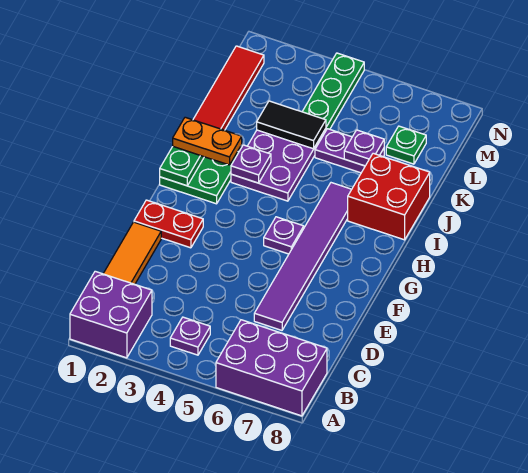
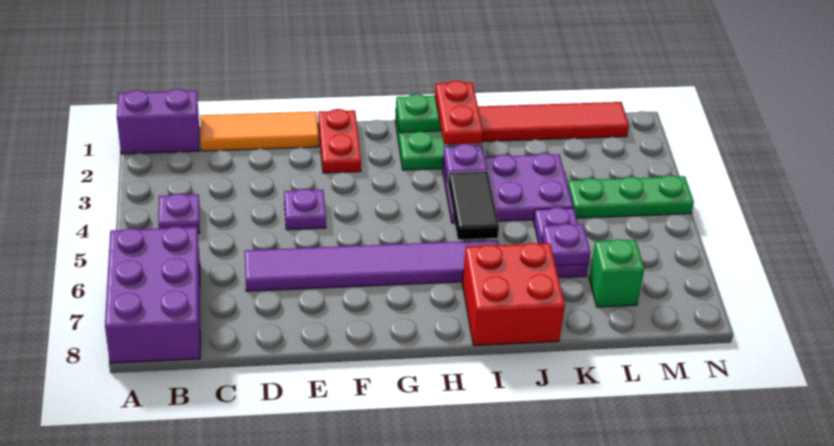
purple 2x2 brick [70,271,152,358] -> purple 1x2 brick [117,89,199,154]
purple 1x1 plate [264,217,304,254] -> purple 1x1 plate moved to [284,189,326,230]
orange 1x2 plate [173,117,242,165] -> red 1x2 plate [435,81,483,144]
black 1x2 tile [257,101,326,149] -> black 1x2 tile moved to [448,171,499,240]
green 1x1 plate [386,126,426,164] -> green 1x1 brick [589,239,644,307]

